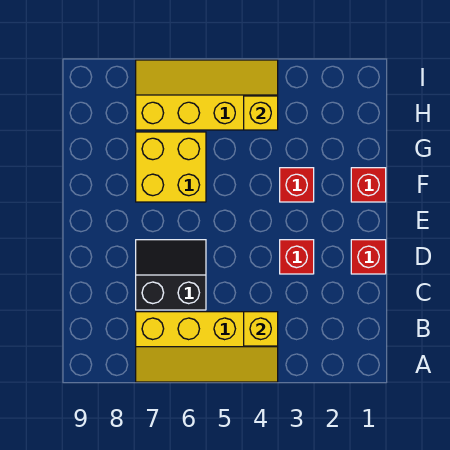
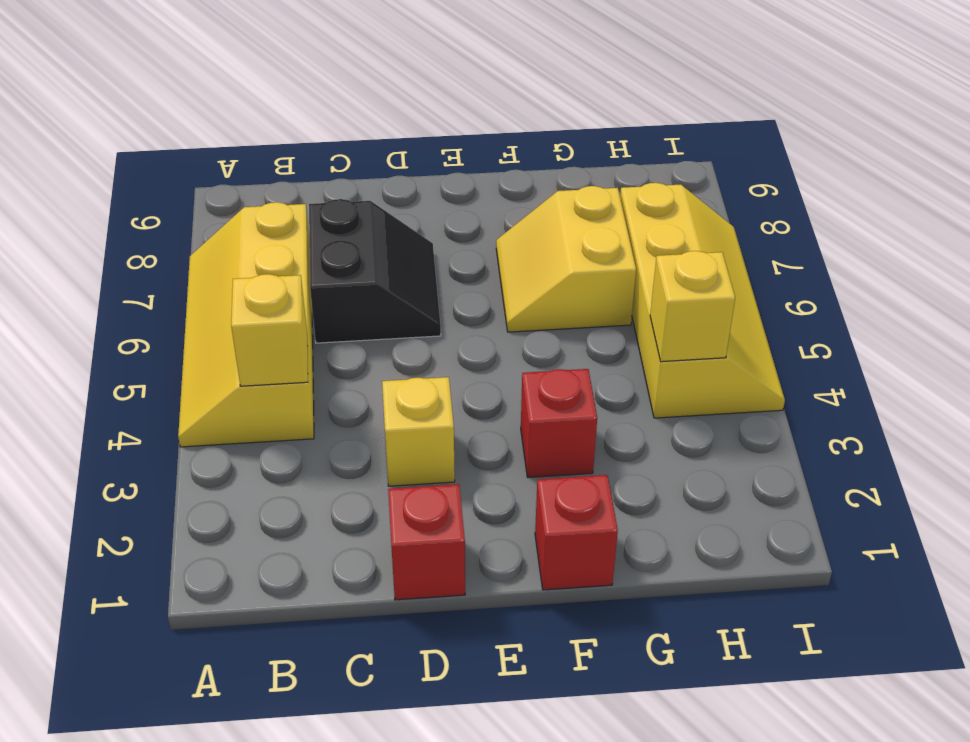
red 1x1 brick [280,240,314,274] -> yellow 1x1 brick [382,377,455,486]
yellow 2x2 brick [136,132,206,202] -> yellow 2x2 slope [496,186,636,332]

